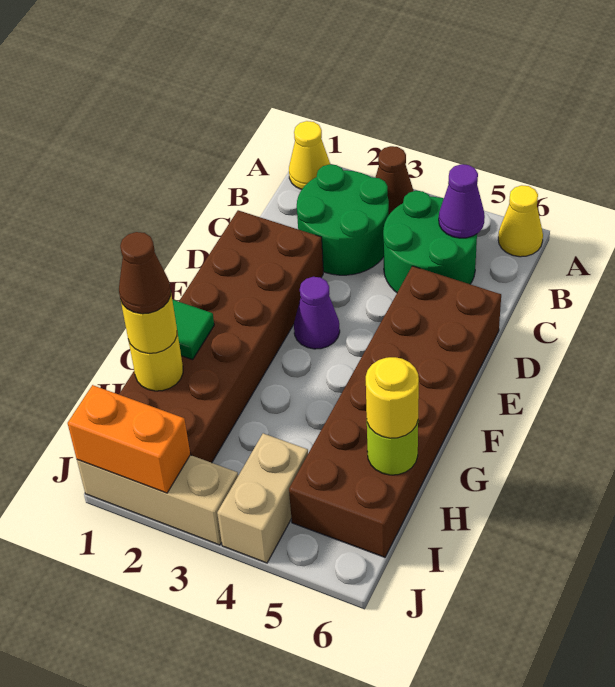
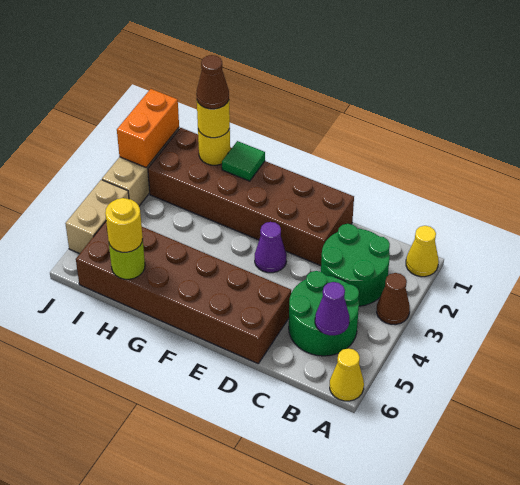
tan 1x2 brick [217,433,308,563] -> tan 1x2 brick turned to [65,180,129,254]

